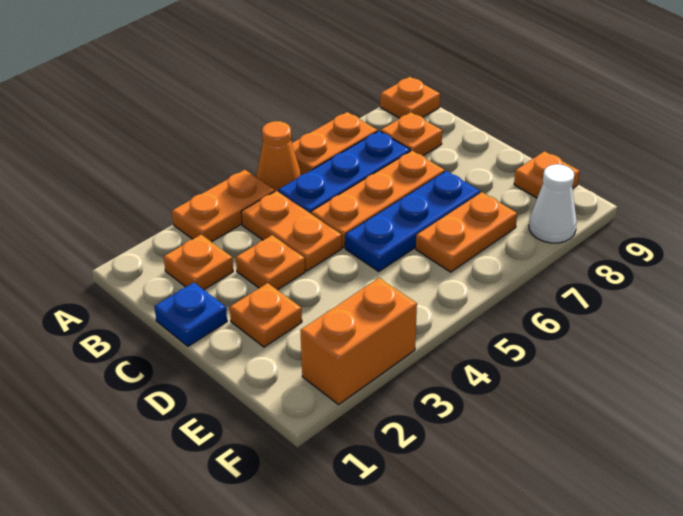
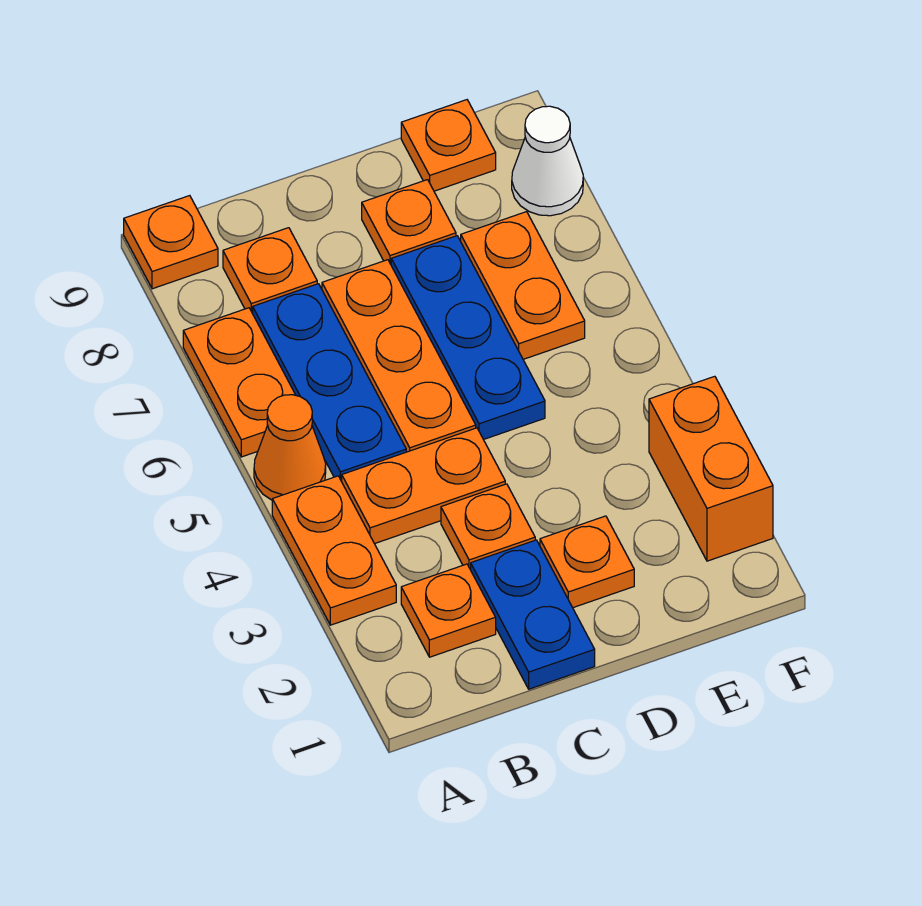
blue 1x1 plate [154,283,227,346] -> blue 1x2 plate [471,540,595,689]
none -> orange 1x1 plate [362,180,456,264]

